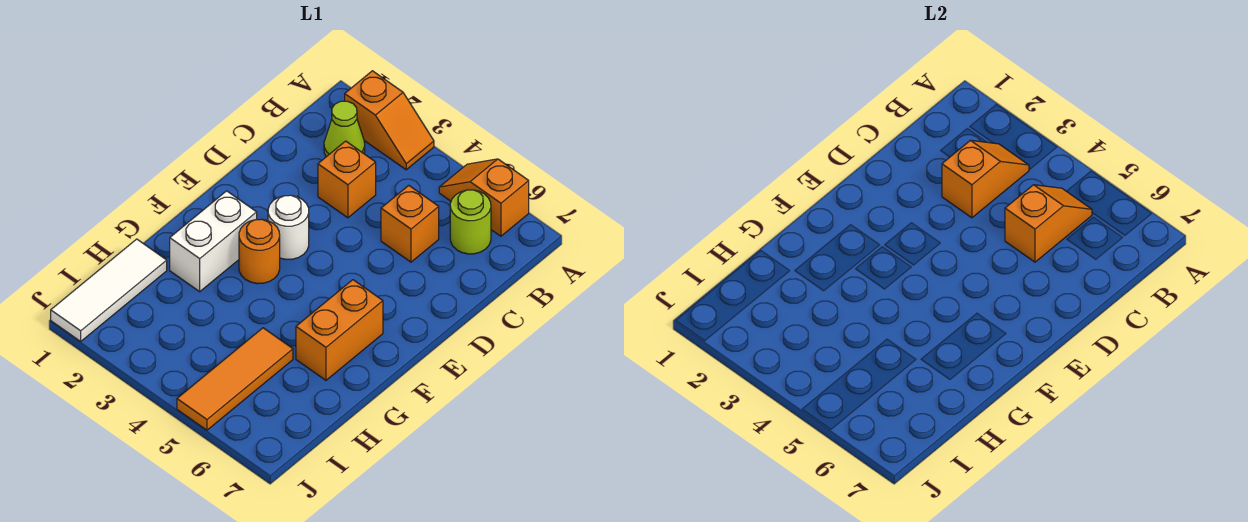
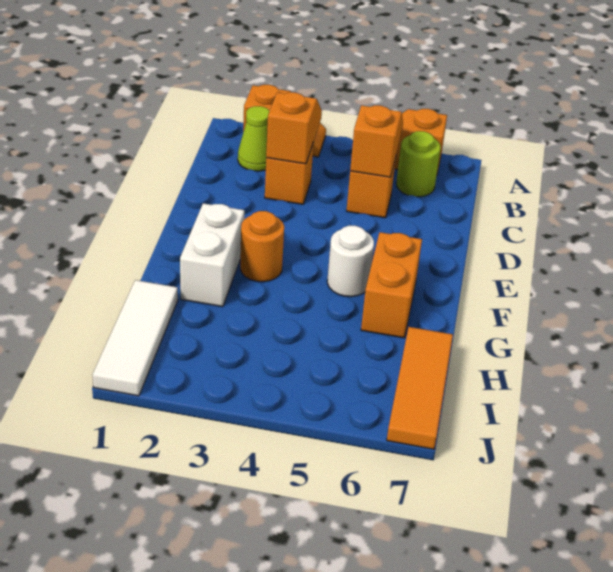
white 1x1 round brick [268,195,309,259] -> white 1x1 round brick moved to [327,226,374,297]
orange 1x3 tile [177,328,293,430] -> orange 1x3 tile moved to [387,327,453,449]

